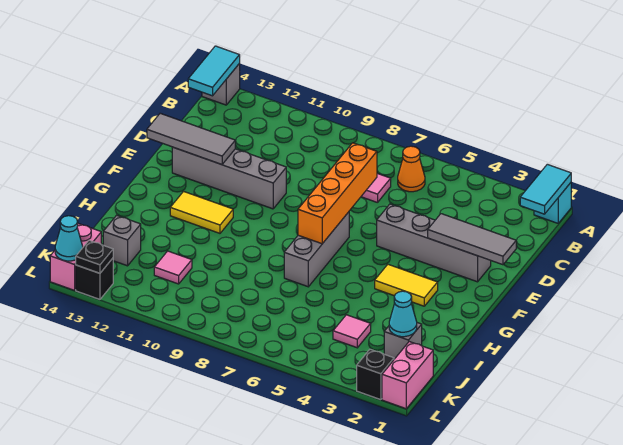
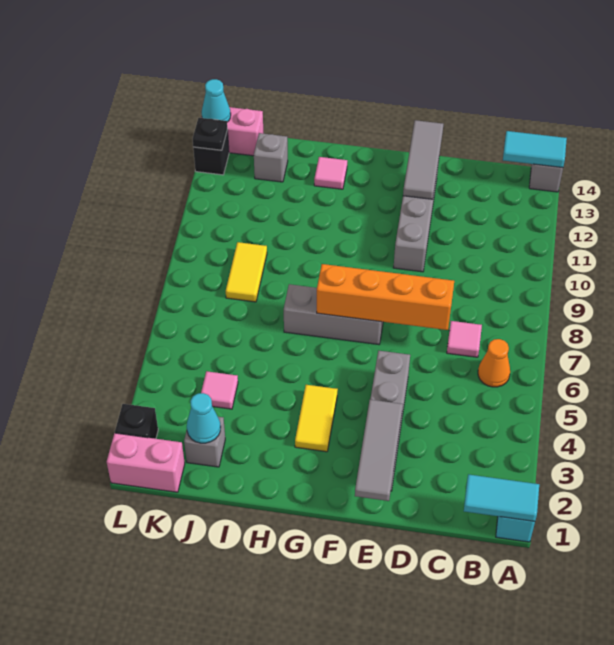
yellow 1x2 tile [170,191,233,233] -> yellow 1x2 tile moved to [226,242,267,302]
pink 1x1 tile [154,251,192,284] -> pink 1x1 tile moved to [314,157,347,189]

